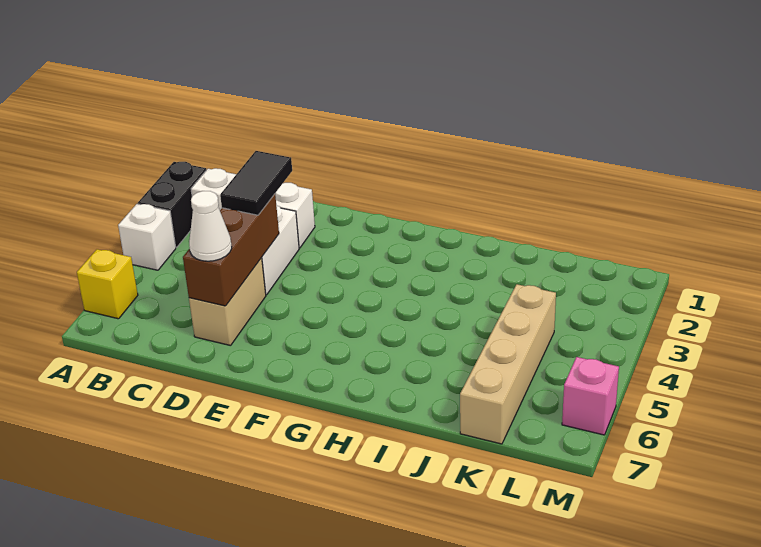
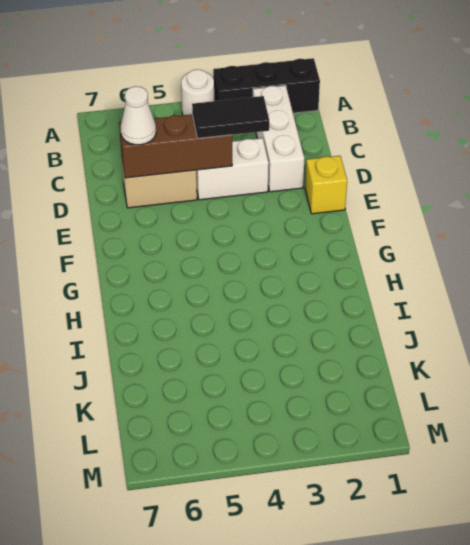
black 1x2 brick [138,162,206,248] -> black 1x3 brick [213,58,320,113]
white 1x1 brick [118,204,176,270] -> white 1x1 round brick [181,69,214,115]
yellow 1x1 brick [77,249,138,319] -> yellow 1x1 brick moved to [305,156,347,214]
tan 1x4 brick [460,284,556,444] -> none
pink 1x1 brick [562,357,619,435] -> none

